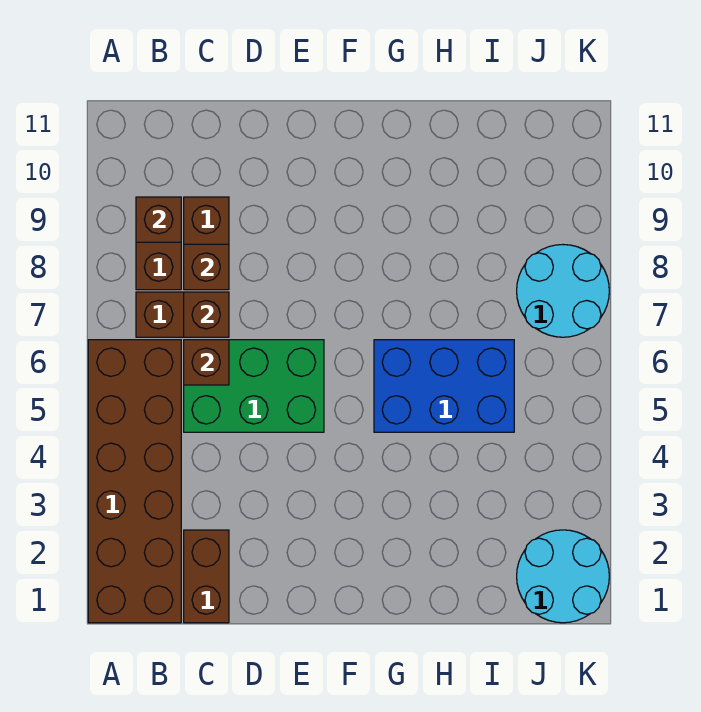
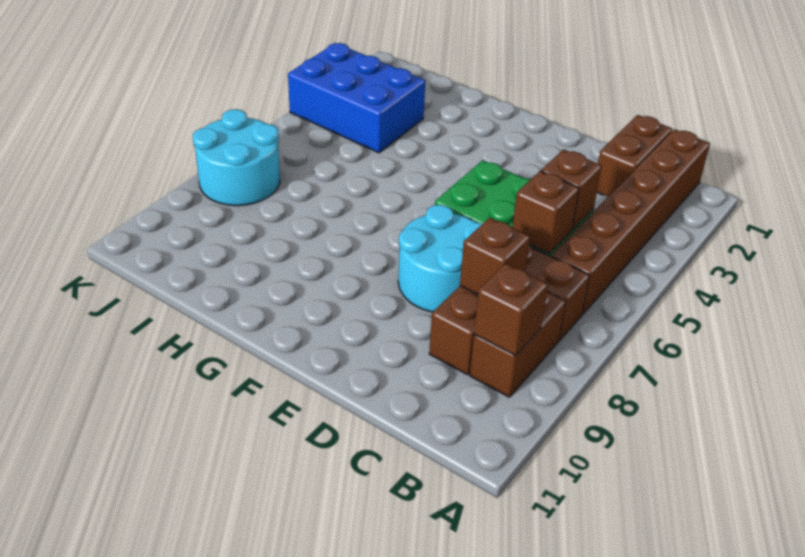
brown 2x6 brick [88,340,181,623] -> brown 1x6 brick [551,129,710,314]
brown 1x1 brick [184,292,229,337] -> brown 1x1 brick moved to [541,149,602,230]
blue 2x3 brick [374,340,514,432] -> blue 2x3 brick moved to [288,43,425,153]
cyan 2x2 round brick [517,530,609,623] -> cyan 2x2 round brick moved to [398,205,482,312]

